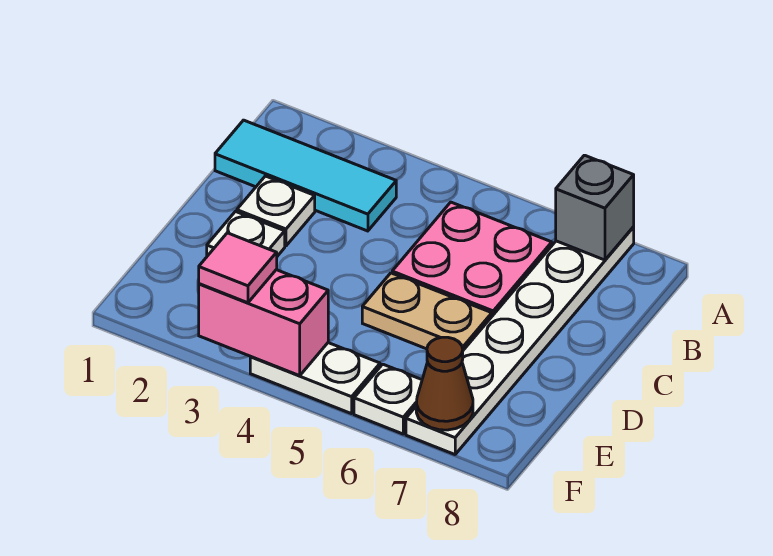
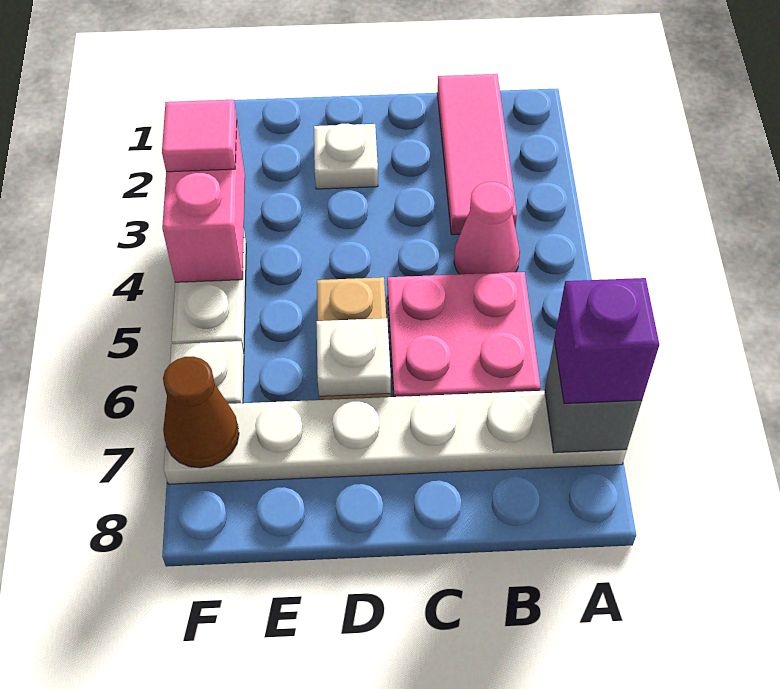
none -> purple 1x1 brick [554,278,659,403]
cyan 1x3 tile [215,120,396,231] -> pink 1x3 tile [437,74,517,235]
none -> pink 1x1 cone [454,182,520,274]
white 1x1 plate [237,176,315,246] -> white 1x1 plate moved to [316,318,391,396]

